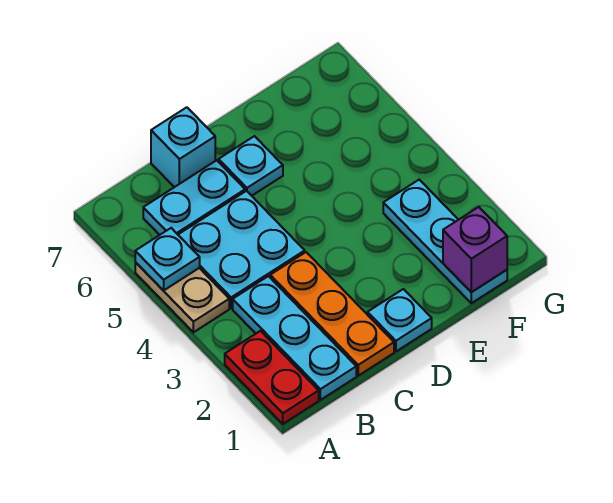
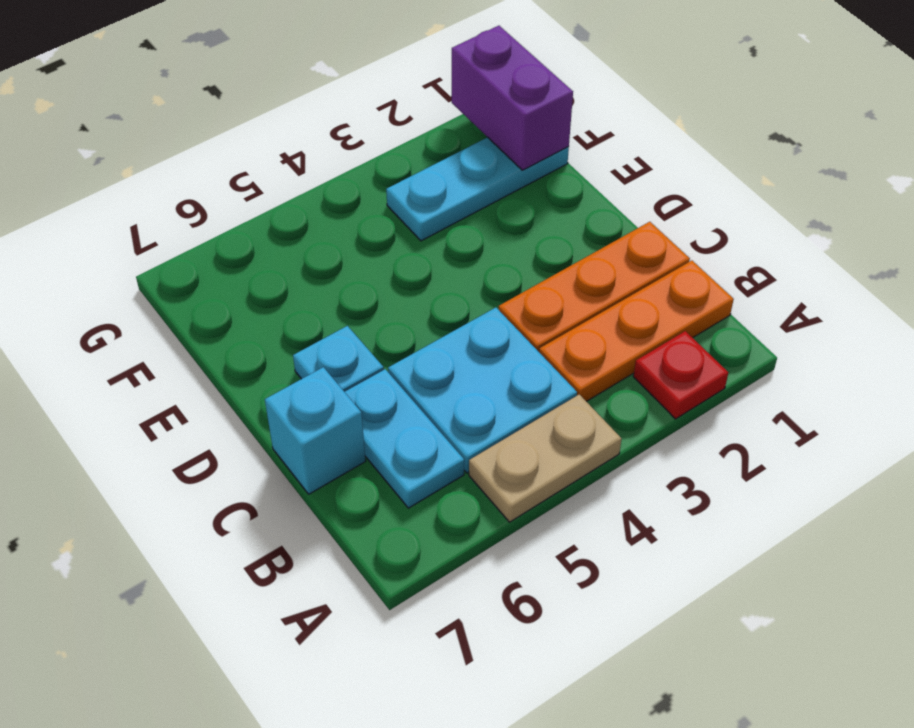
red 1x2 plate [225,331,319,424] -> red 1x1 plate [633,331,728,419]
cyan 1x1 plate [135,228,200,291] -> none
cyan 1x3 plate [233,276,356,400] -> orange 1x3 plate [539,261,734,401]
cyan 1x1 plate [368,289,432,351] -> none
purple 1x1 brick [443,207,507,292] -> purple 1x2 brick [452,26,573,170]

